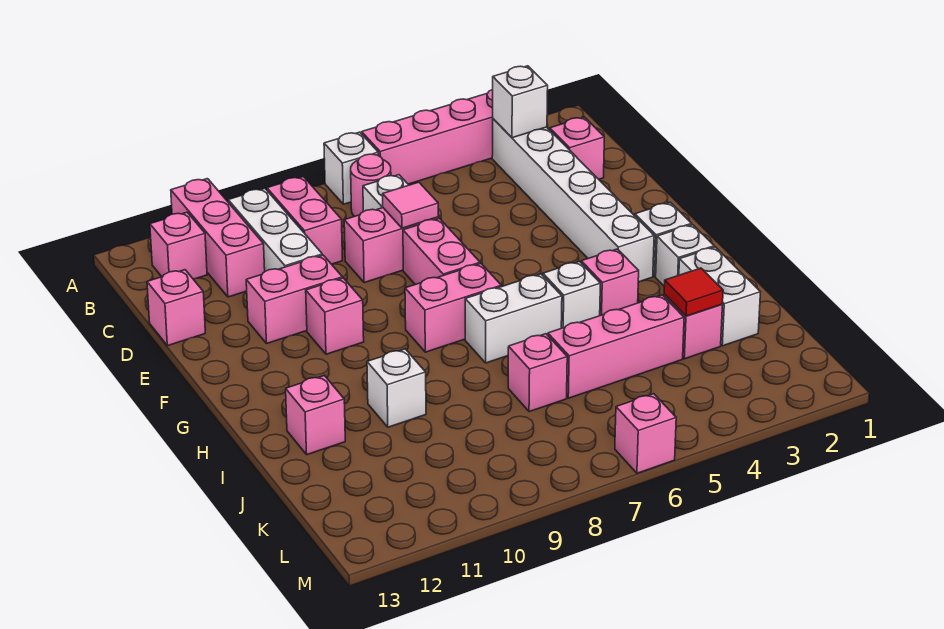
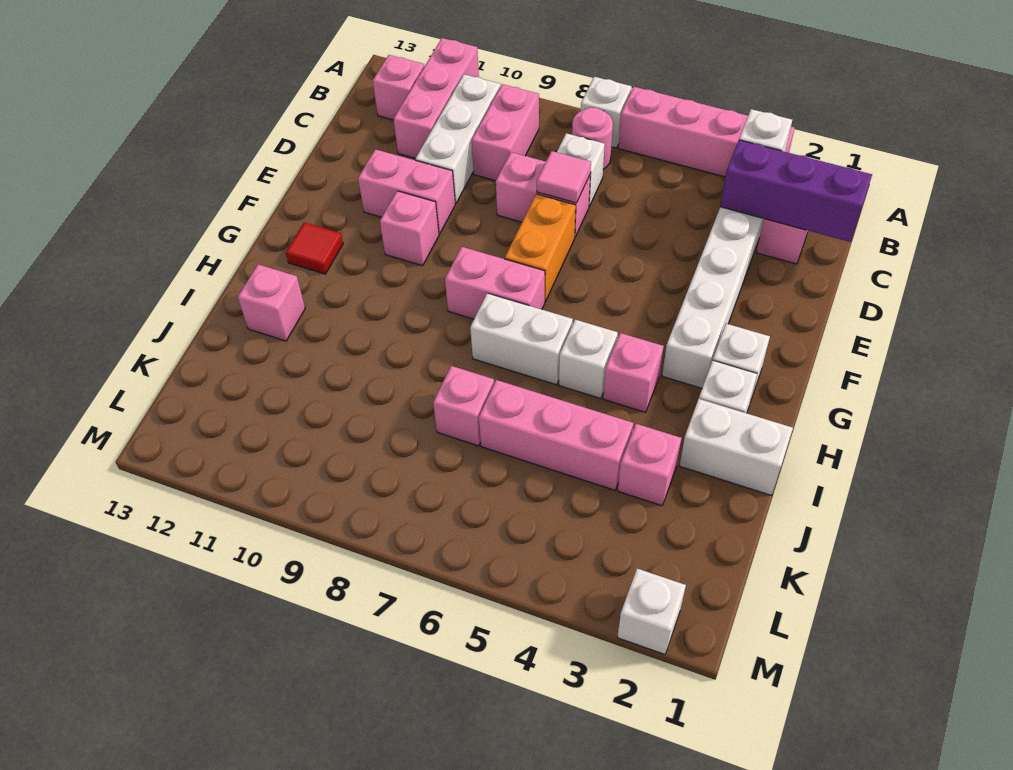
none -> purple 1x3 brick [720,140,872,242]
pink 1x1 brick [147,270,205,346] -> none
pink 1x2 brick [403,218,480,285] -> orange 1x2 brick [505,194,576,302]
white 1x2 brick [679,247,760,346] -> white 1x2 brick turned to [679,399,793,496]
white 1x1 brick [367,349,426,427] -> white 1x1 brick moved to [617,569,686,654]
red 1x1 tile [664,268,723,316] -> red 1x1 tile moved to [286,222,343,274]
pink 1x1 brick [615,394,676,473] -> none

